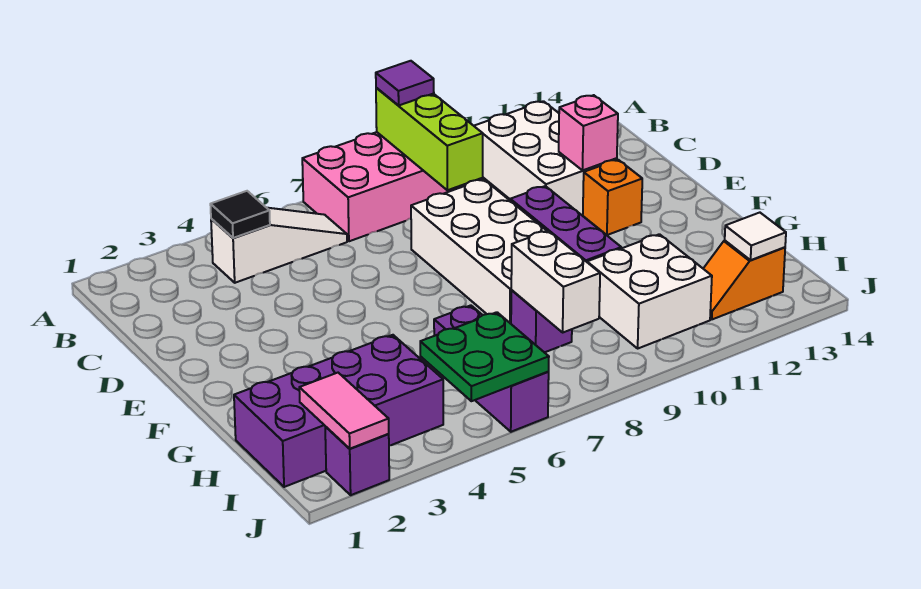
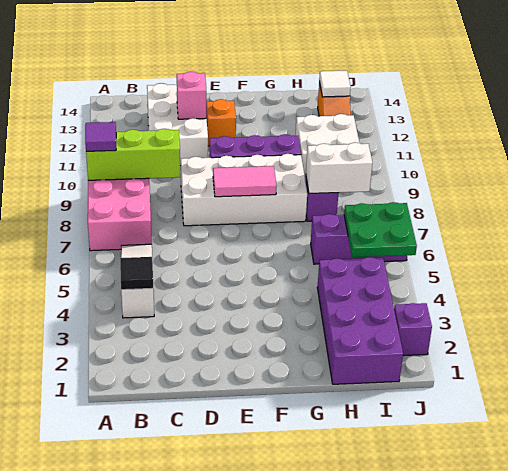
white 2x3 brick [474,101,617,215] -> white 2x3 brick turned to [147,83,208,165]
pink 1x2 tile [299,373,389,449] -> pink 1x2 tile moved to [213,166,277,197]

